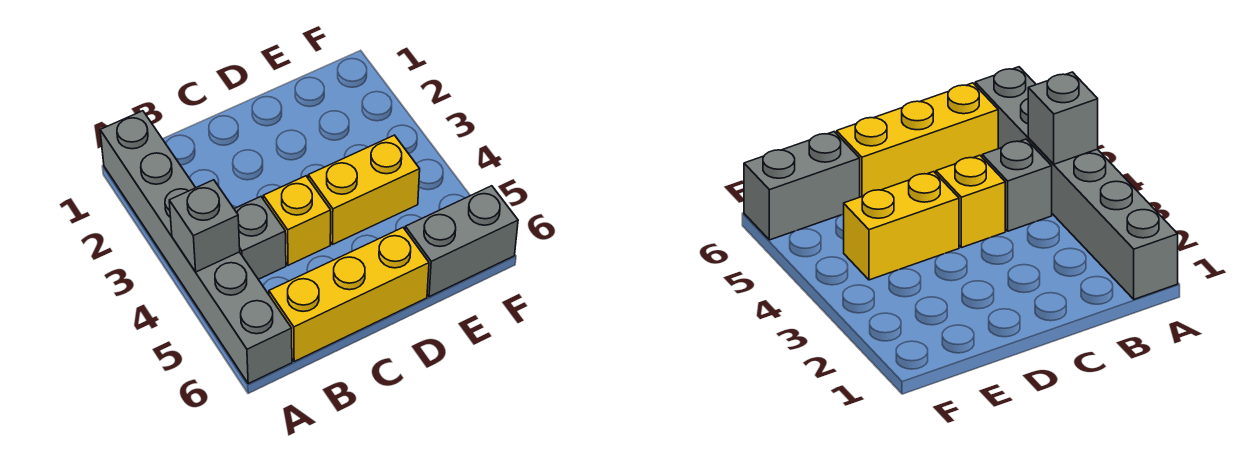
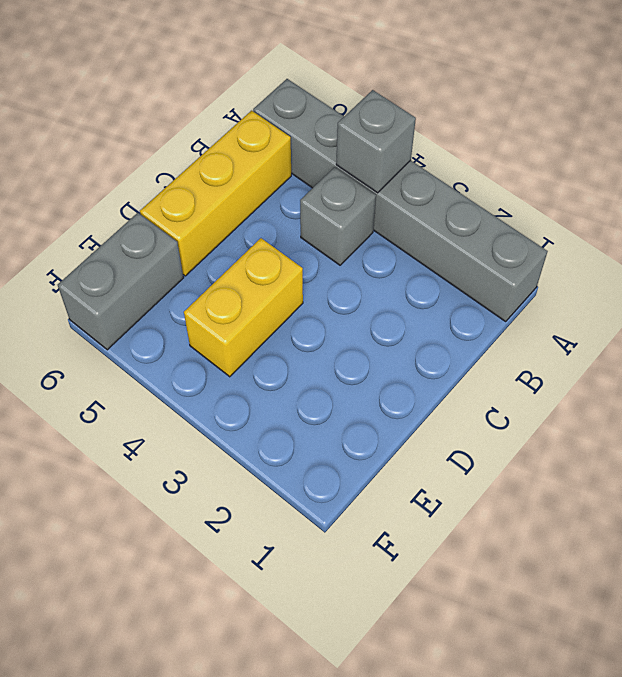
yellow 1x1 brick [263,176,331,265] -> none

